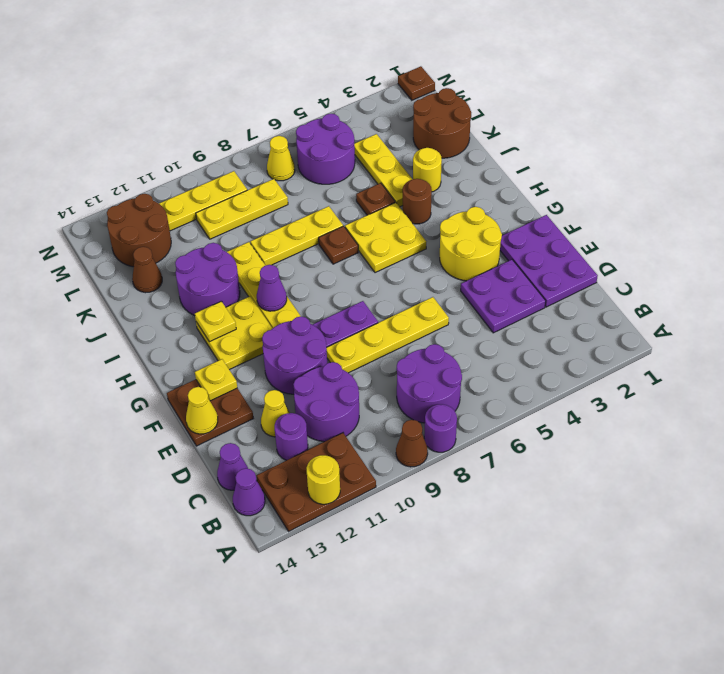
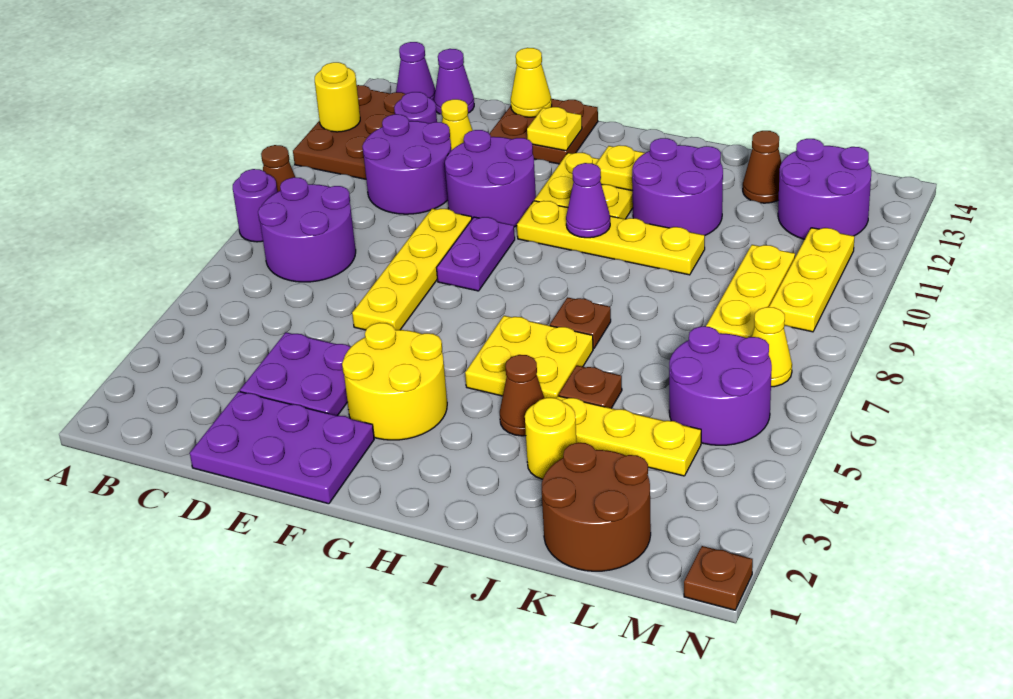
brown 1x1 round brick [403,179,432,224] -> brown 1x1 cone [500,355,544,436]
yellow 1x3 plate [251,206,343,265] -> none
brown 2x2 round brick [107,194,171,267] -> purple 2x2 round brick [778,139,871,239]

